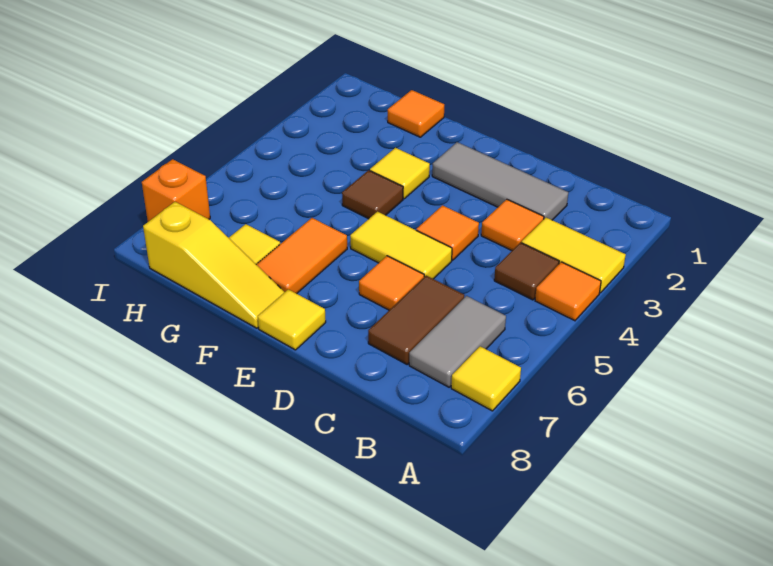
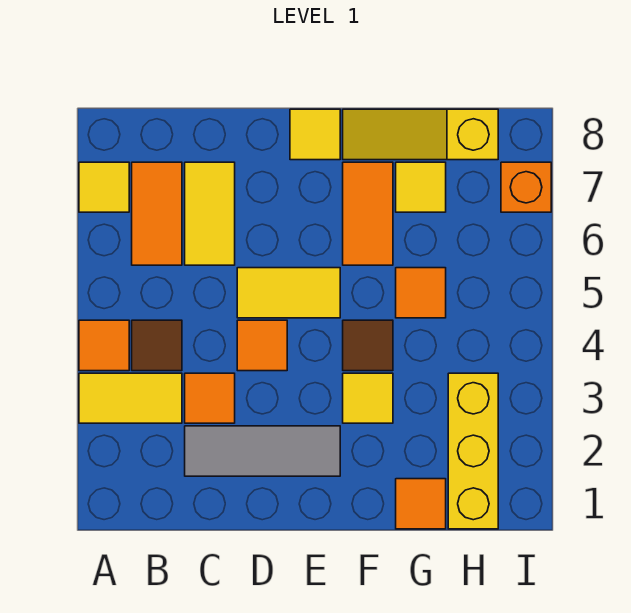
grey 1x2 tile [409,296,506,387] -> orange 1x2 tile [132,162,182,265]
brown 1x2 tile [368,276,465,364] -> yellow 1x2 tile [185,162,235,265]
orange 1x1 tile [359,256,424,310] -> orange 1x1 tile moved to [396,268,446,318]
none -> yellow 1x3 brick [448,373,498,529]

